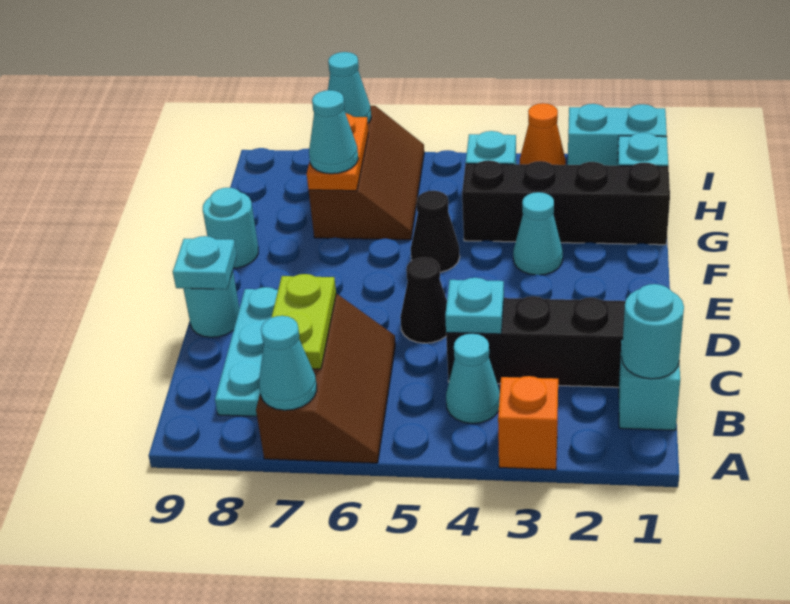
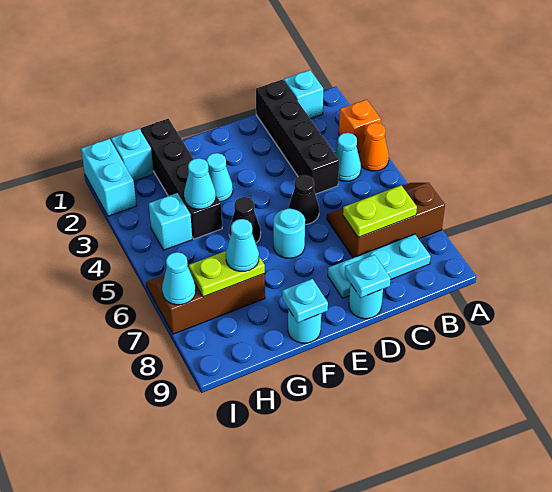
cyan 1x1 cone [259,316,317,410] -> cyan 1x1 cone moved to [184,158,216,209]
cyan 1x1 round brick [622,284,684,379] -> cyan 1x1 round brick moved to [273,209,305,258]
cyan 1x1 plate [445,278,504,334] -> cyan 1x1 plate moved to [282,279,328,323]
orange 1x2 plate [307,113,368,191] -> lime 1x2 plate [189,251,265,297]
orange 1x1 cone [520,103,566,165] -> orange 1x1 cone moved to [359,123,389,171]

